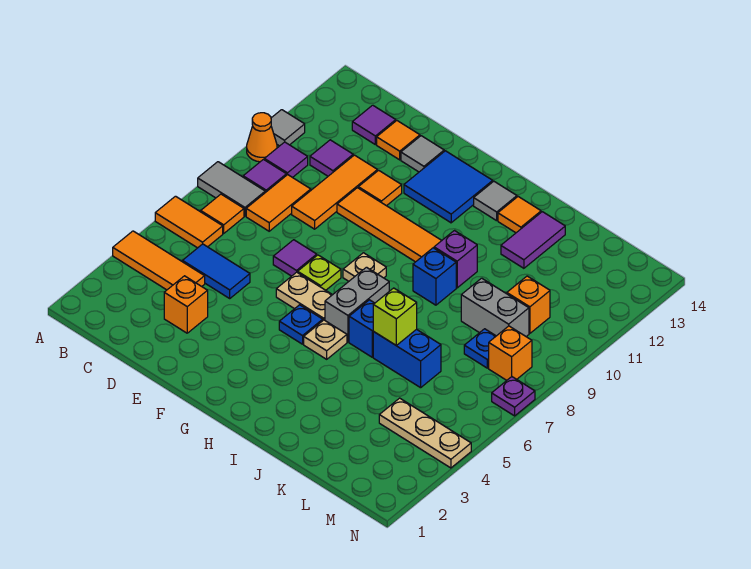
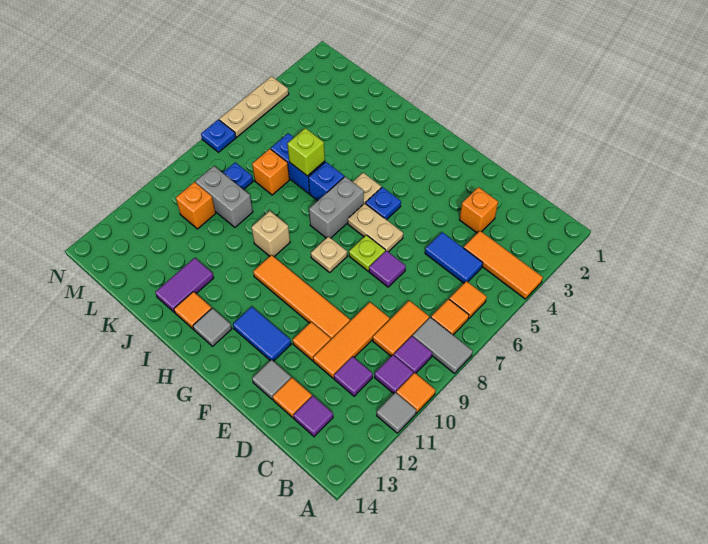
orange 1x2 tile [155,196,223,248] -> orange 1x1 tile [449,281,487,319]
orange 1x1 cone [247,113,277,162] -> orange 1x1 tile [396,373,435,413]
blue 2x2 tile [404,151,493,223] -> blue 1x2 tile [233,307,291,361]
blue 1x1 brick [413,248,456,305] -> tan 1x1 brick [251,211,290,257]
purple 1x1 brick [434,231,477,288] -> none
tan 1x3 plate [379,398,471,468] -> tan 1x3 plate turned to [219,76,289,137]
orange 1x1 brick [489,326,532,380] -> orange 1x1 brick moved to [252,149,289,195]
purple 1x1 plate [492,377,535,416] -> blue 1x1 plate [201,120,236,152]

